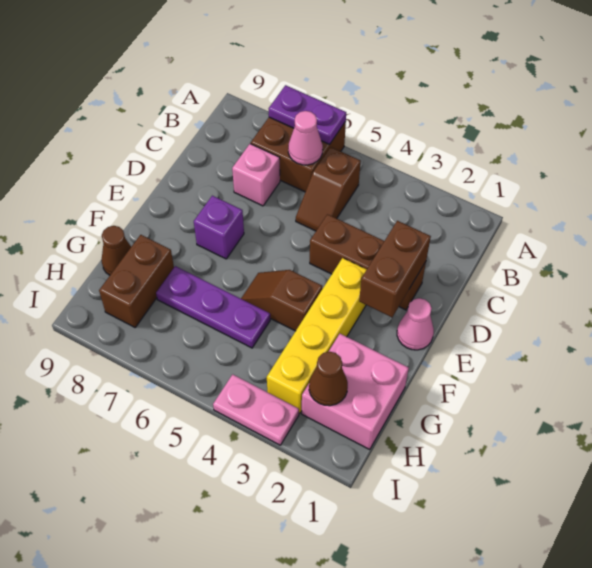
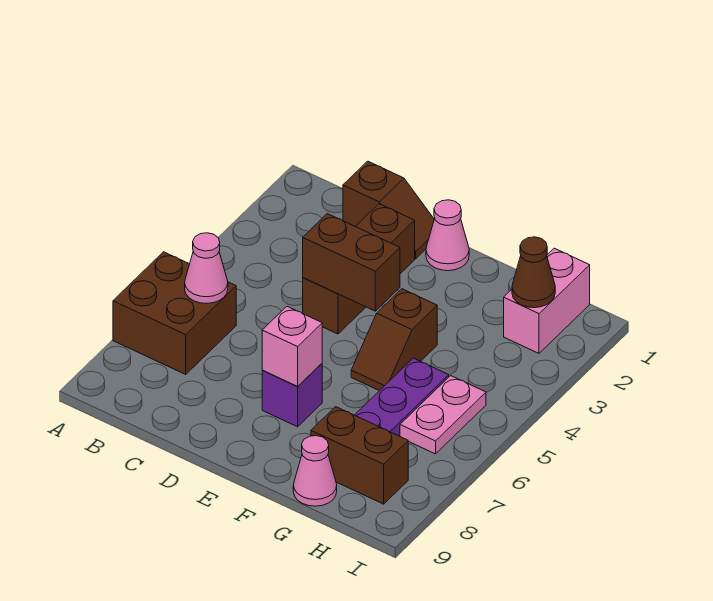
purple 1x2 plate [269,85,346,144] -> none
brown 1x2 slope [296,147,361,231] -> brown 1x2 slope moved to [343,161,434,259]
pink 1x1 brick [232,144,280,206] -> pink 1x1 brick moved to [262,307,322,386]
brown 1x2 brick [359,221,431,317] -> brown 1x2 brick moved to [303,214,400,311]
yellow 1x4 brick [267,258,367,413] -> none
pink 2x2 brick [302,334,409,450] -> pink 1x2 brick [504,248,590,353]
brown 1x1 cone [101,226,131,275] -> pink 1x1 cone [293,436,337,506]
pink 1x2 plate [213,374,299,445] -> pink 1x2 plate moved to [400,376,486,454]

